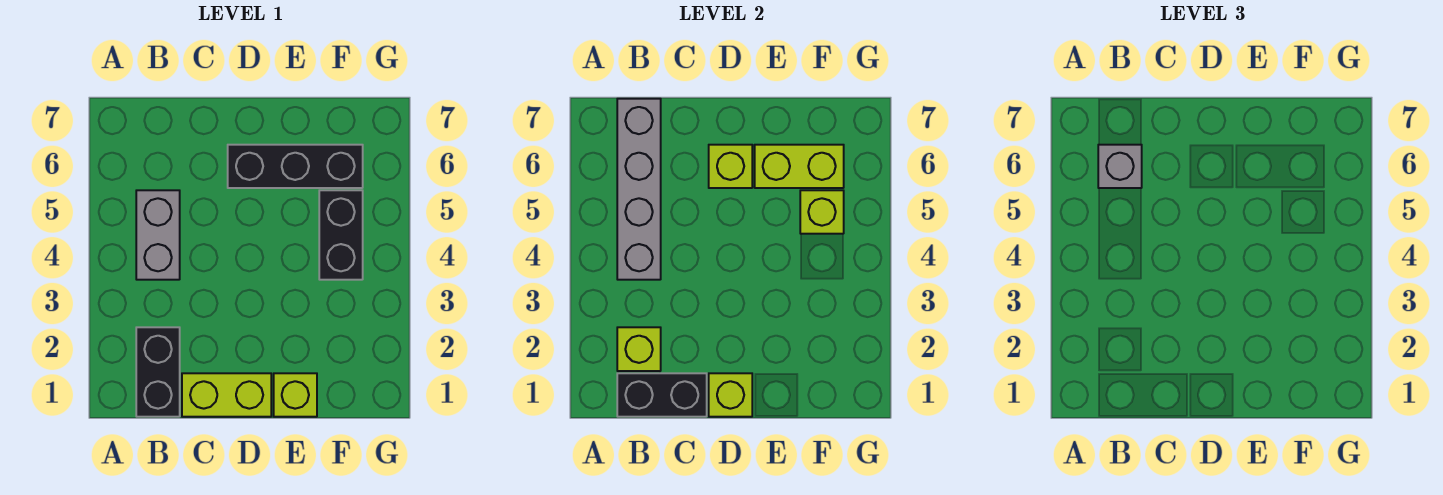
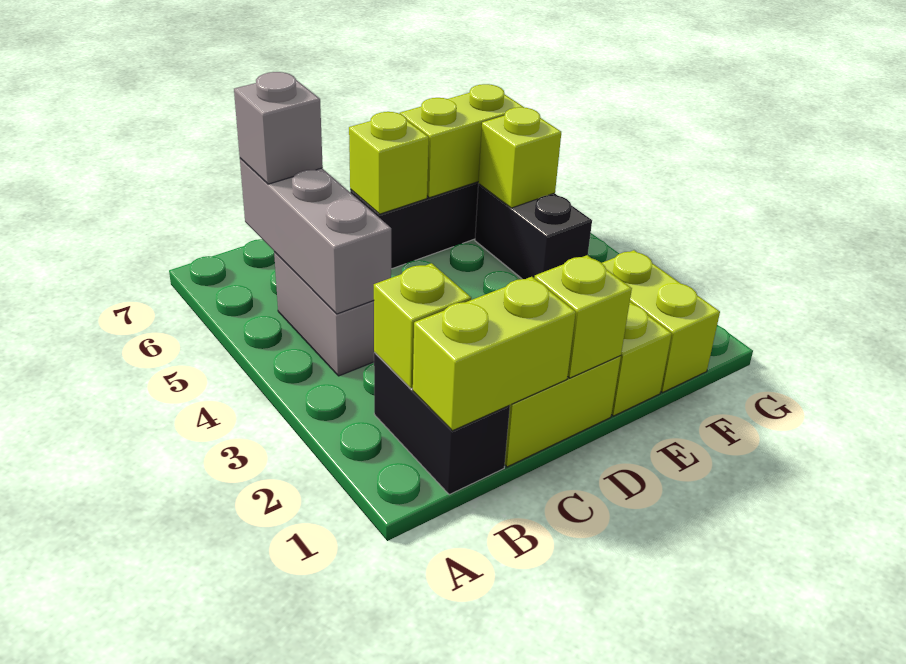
black 1x2 brick [617,373,707,417] -> lime 1x2 brick [413,277,576,431]
grey 1x4 brick [617,99,661,280] -> grey 1x3 brick [240,158,391,314]
none -> lime 1x2 brick [602,250,720,393]

